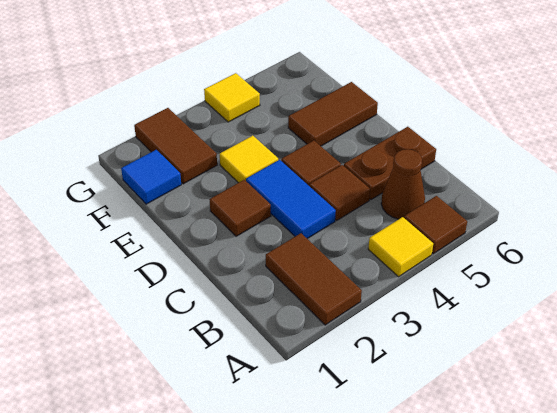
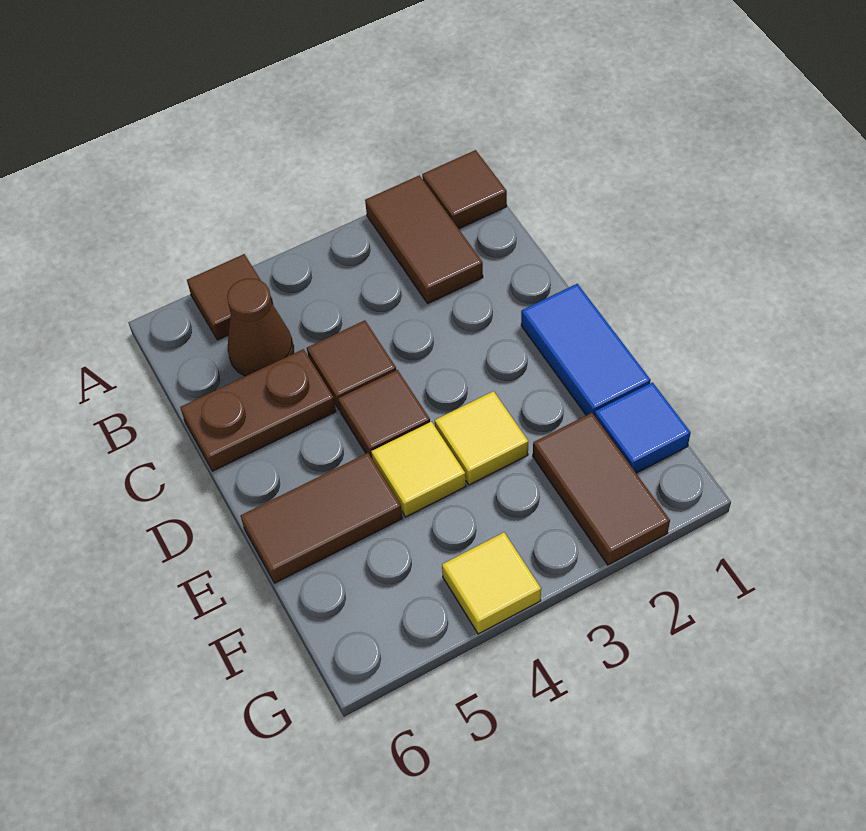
yellow 1x1 tile [368,217,433,277] -> yellow 1x1 tile moved to [371,422,466,517]
blue 1x2 tile [246,160,336,239] -> blue 1x2 tile moved to [521,284,651,416]
brown 1x1 tile [209,180,271,236] -> brown 1x1 tile moved to [422,150,507,229]

